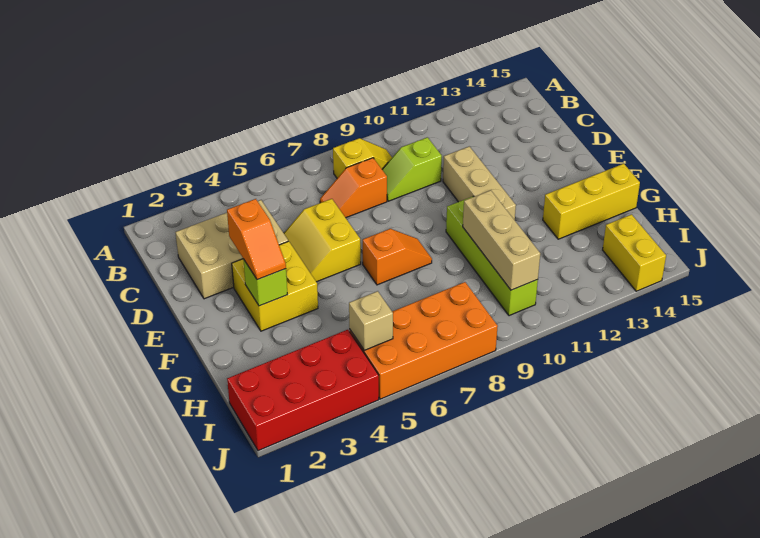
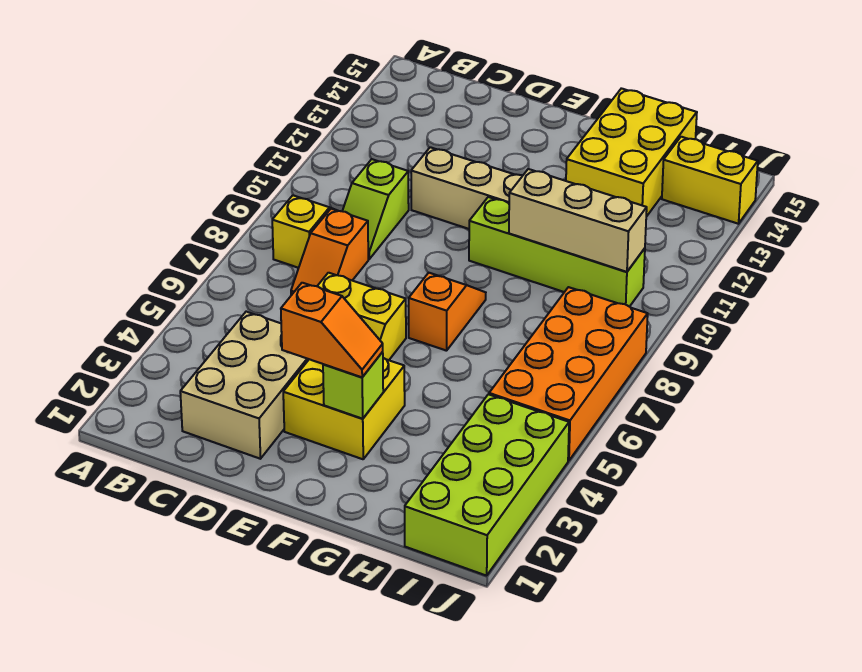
yellow 1x3 brick [543,164,640,239] -> yellow 2x3 brick [566,88,697,217]
red 2x4 brick [227,330,379,451] -> lime 2x4 brick [405,394,569,576]
tan 1x1 brick [349,291,393,350] -> none

